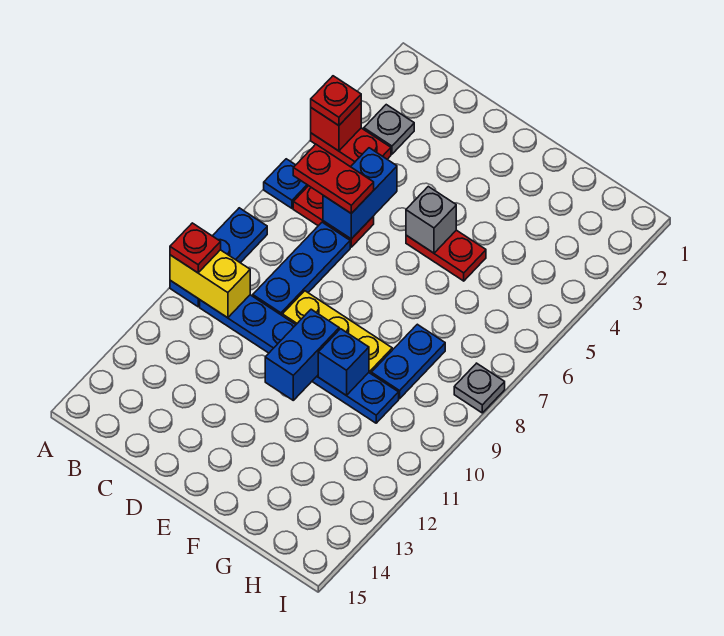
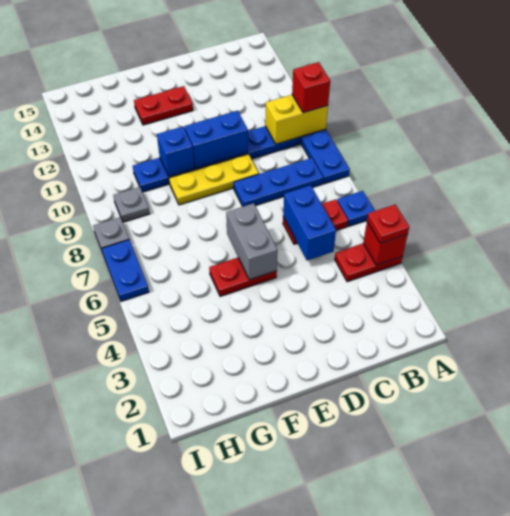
red 1x1 plate [170,223,221,273] -> red 1x1 brick [292,62,330,113]
grey 1x1 plate [364,105,414,154] -> grey 1x1 plate moved to [113,187,150,222]
red 1x2 plate [293,144,374,213] -> red 1x2 plate moved to [134,86,193,125]
blue 1x3 plate [253,222,350,315] -> blue 1x3 plate turned to [234,158,323,207]
grey 1x1 brick [406,186,456,253] -> grey 1x2 brick [226,203,277,280]
blue 1x2 brick [265,309,339,400] -> blue 1x2 brick turned to [185,111,248,168]
blue 1x2 plate [371,324,445,399] -> blue 1x2 plate moved to [102,240,149,301]

